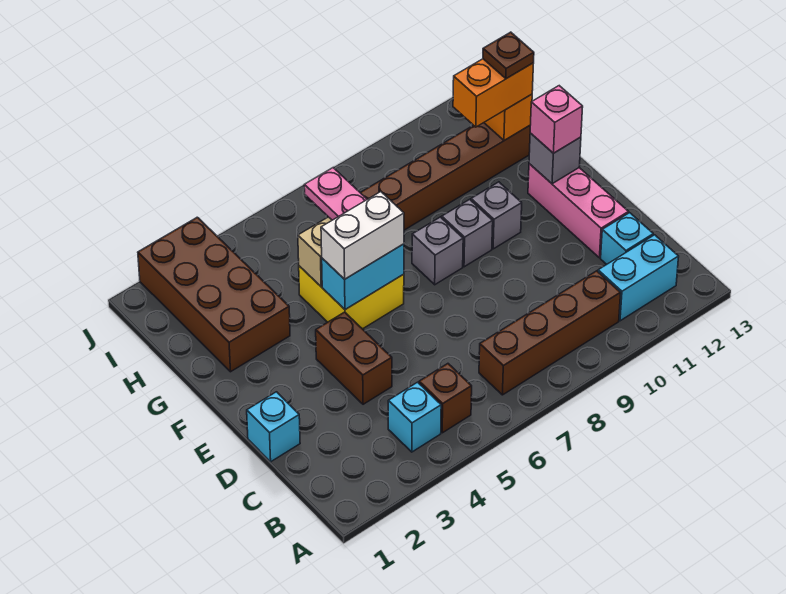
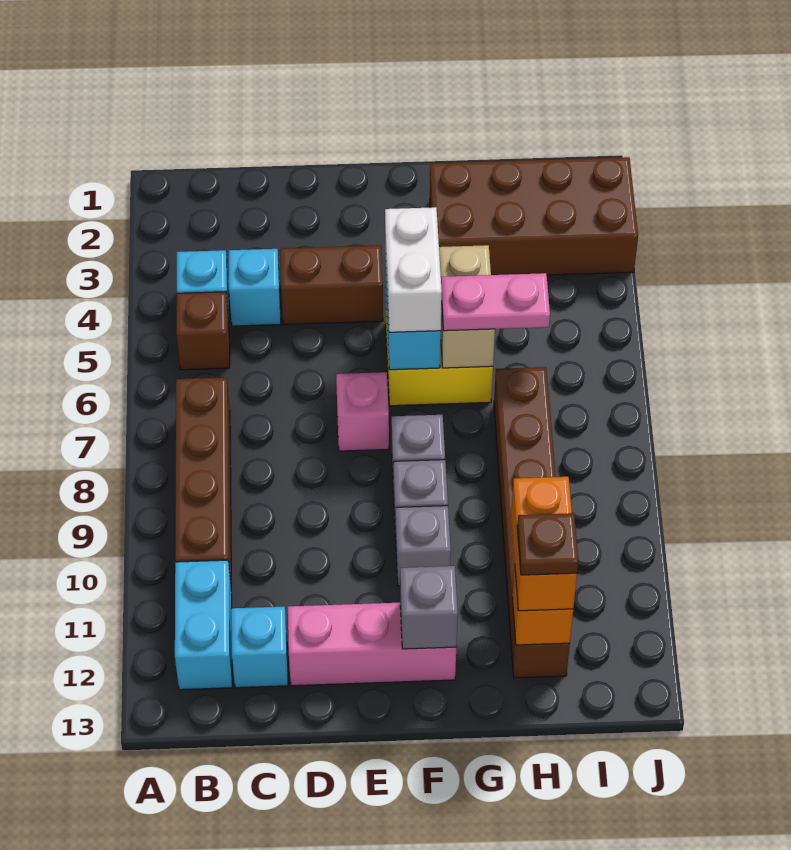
cyan 1x1 brick [247,392,300,462] -> cyan 1x1 brick moved to [229,249,281,326]
pink 1x1 brick [530,86,583,153] -> pink 1x1 brick moved to [336,372,389,451]

